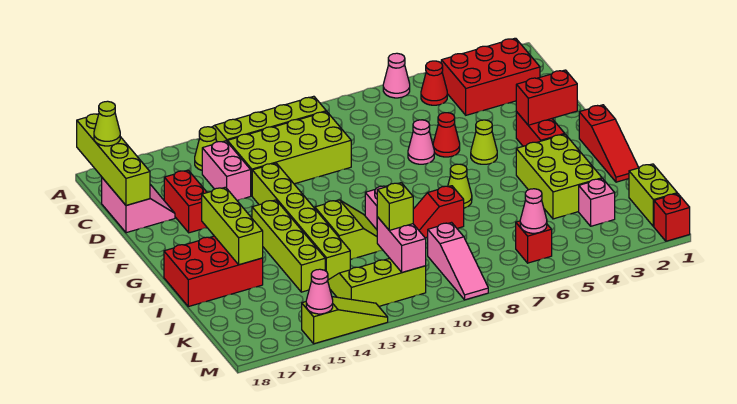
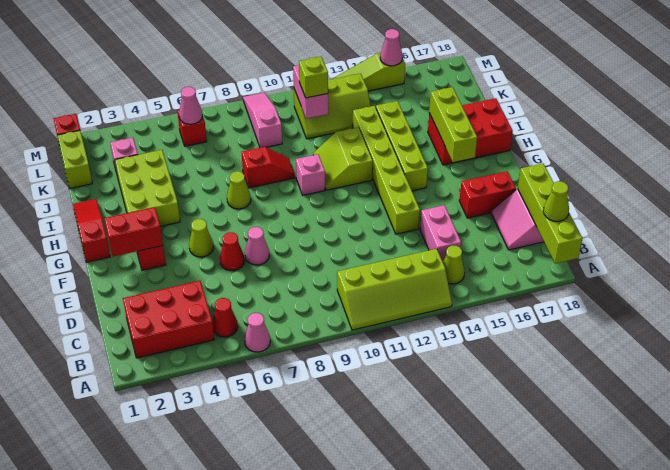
lime 2x4 brick [227,111,351,196] -> none
red 1x2 brick [164,170,207,233] -> red 1x2 brick turned to [459,171,516,218]

